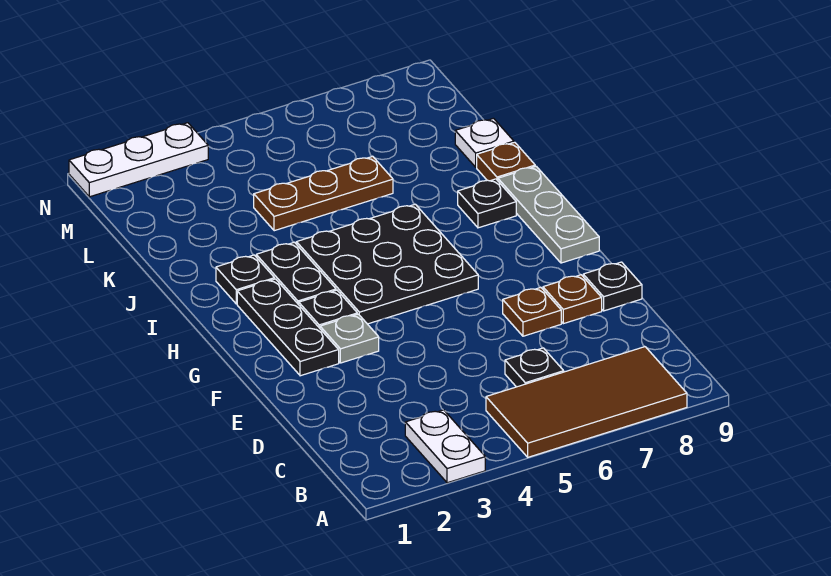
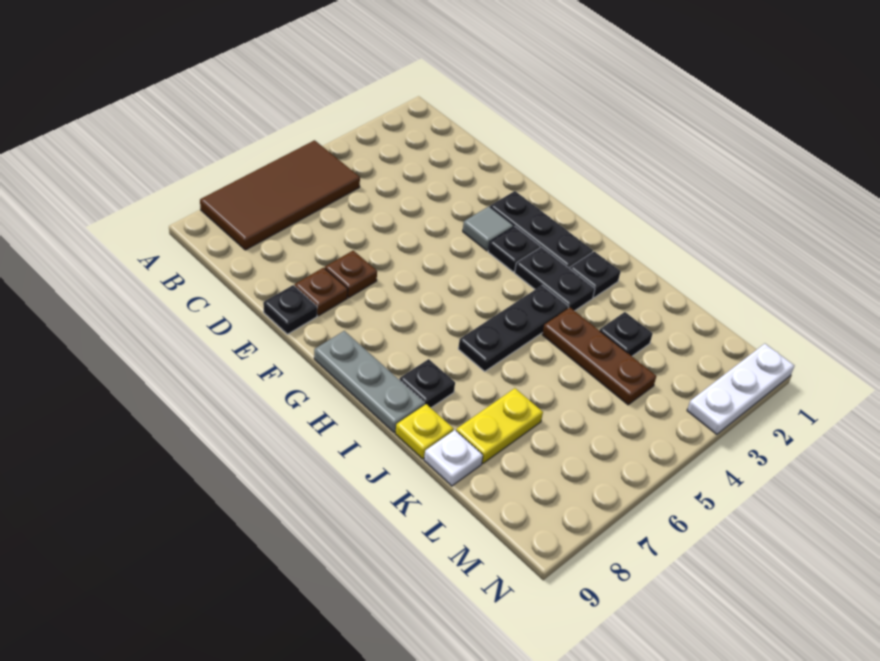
white 1x2 plate [405,410,485,483] -> none
black 1x1 plate [505,348,564,387] -> black 1x1 plate moved to [600,312,653,356]
grey 1x1 plate [320,314,379,363] -> grey 1x1 tile [463,207,513,251]
black 3x3 plate [296,204,478,324] -> black 1x3 plate [458,285,569,371]
brown 1x1 plate [477,142,535,181] -> yellow 1x1 plate [395,404,453,459]
brown 1x3 plate [254,156,393,231] -> brown 1x3 plate turned to [542,308,656,405]
none -> yellow 1x2 plate [456,388,543,463]

